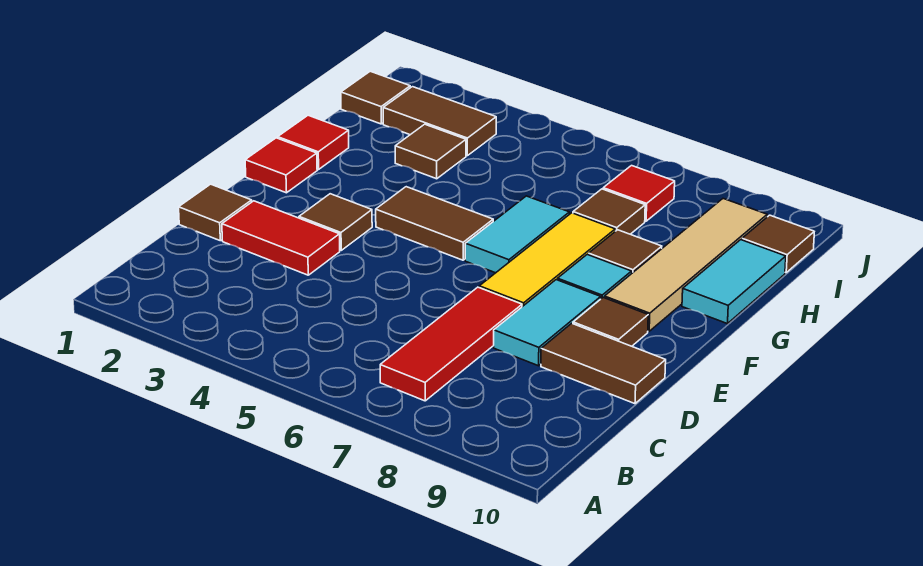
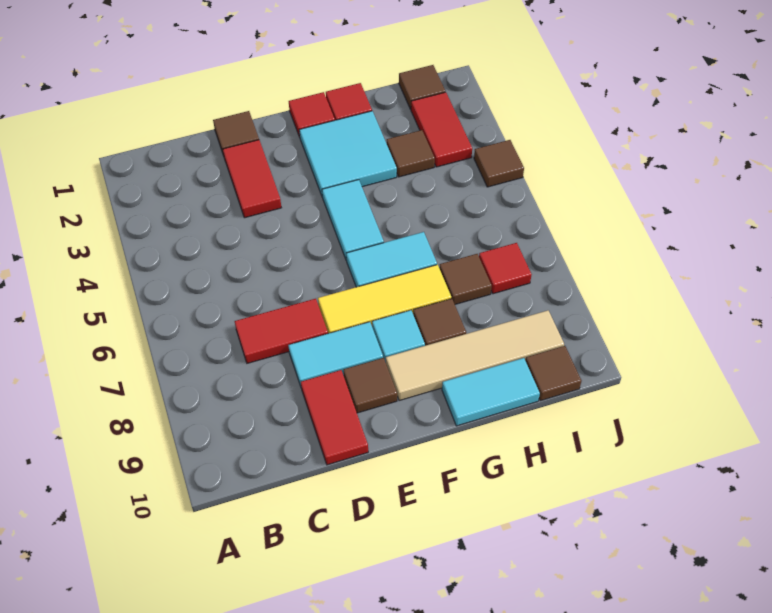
red 1x3 tile [380,287,522,401] -> red 1x2 tile [235,299,328,363]
brown 1x2 tile [541,323,666,404] -> red 1x2 tile [301,370,368,465]
brown 1x1 tile [299,194,372,250] -> brown 1x1 tile moved to [474,140,524,187]
none -> cyan 2x2 tile [299,111,397,197]
brown 1x2 tile [376,187,493,260] -> cyan 1x2 tile [322,180,384,260]
brown 1x2 tile [383,87,496,156] -> red 1x2 tile [411,92,472,167]

